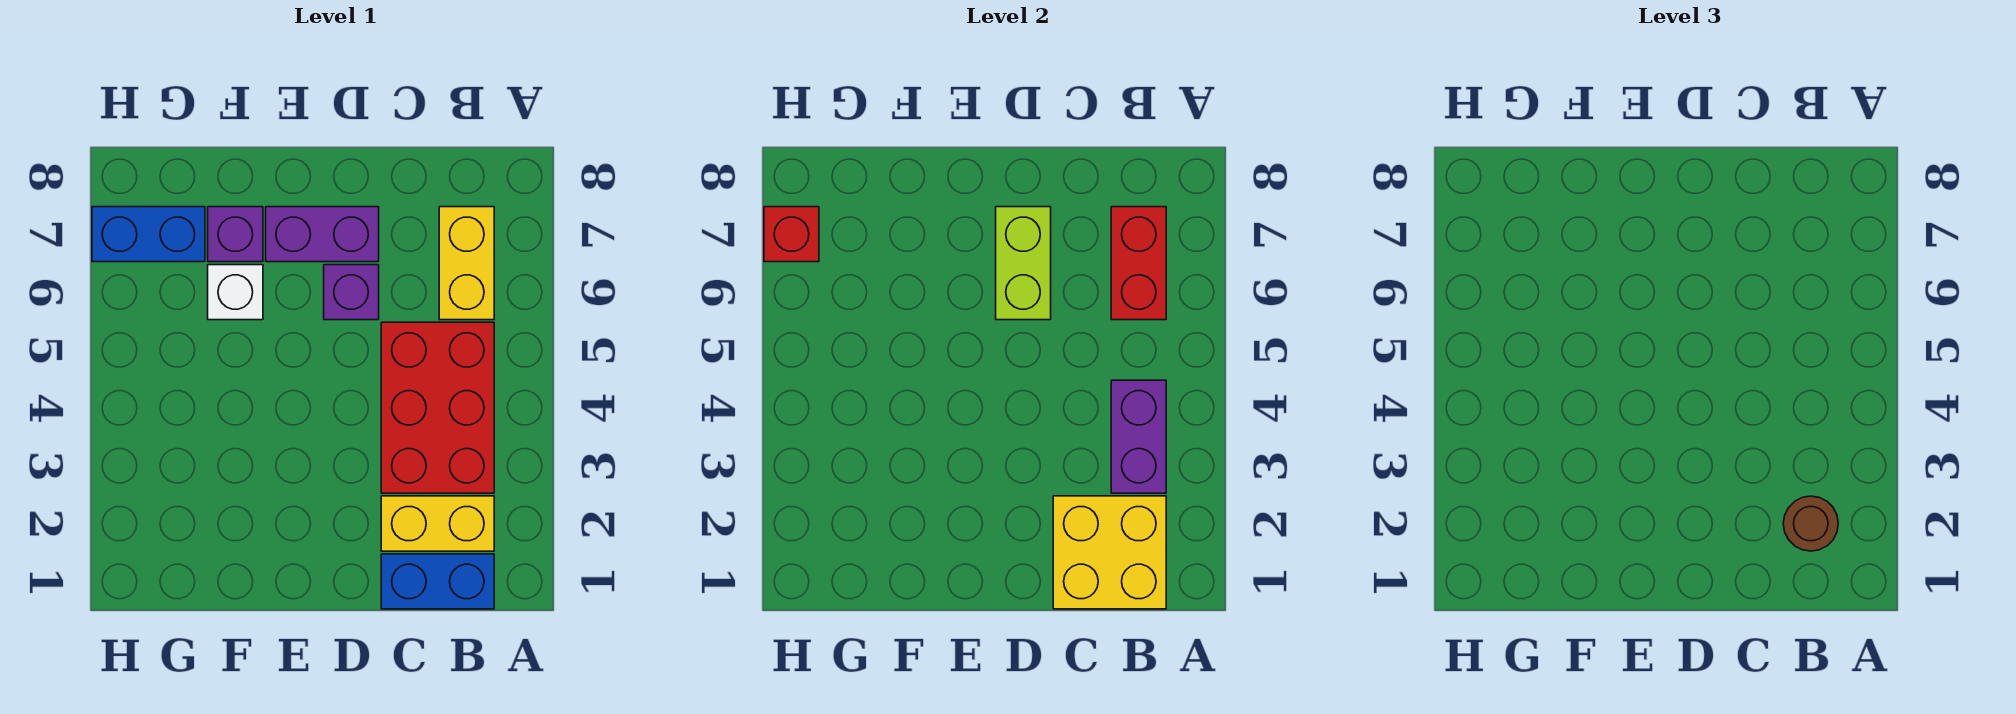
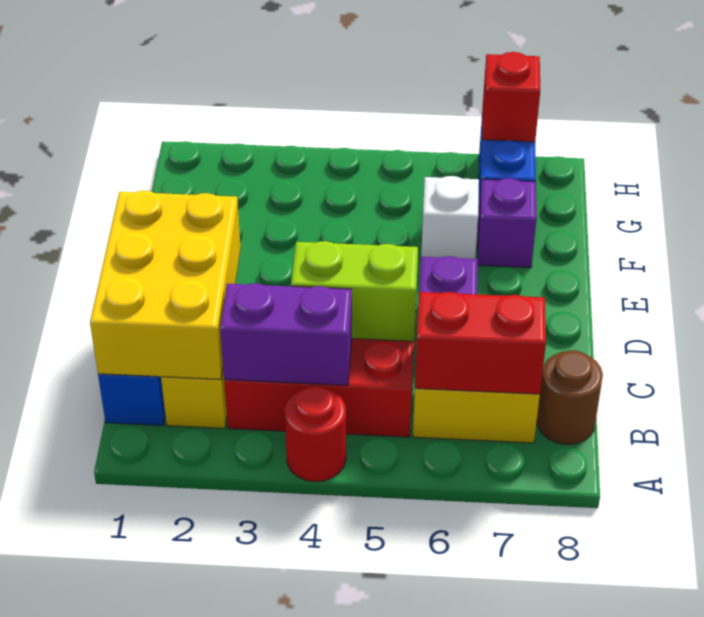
none -> red 1x1 round brick [285,386,346,482]
yellow 2x2 brick [1053,496,1166,609] -> yellow 2x3 brick [90,191,241,379]
brown 1x1 round brick [1783,496,1838,551] -> brown 1x1 round brick moved to [537,350,603,444]
lime 1x2 brick [996,207,1051,320] -> lime 1x2 brick moved to [291,241,418,341]
purple 1x2 brick [266,207,379,262] -> none

